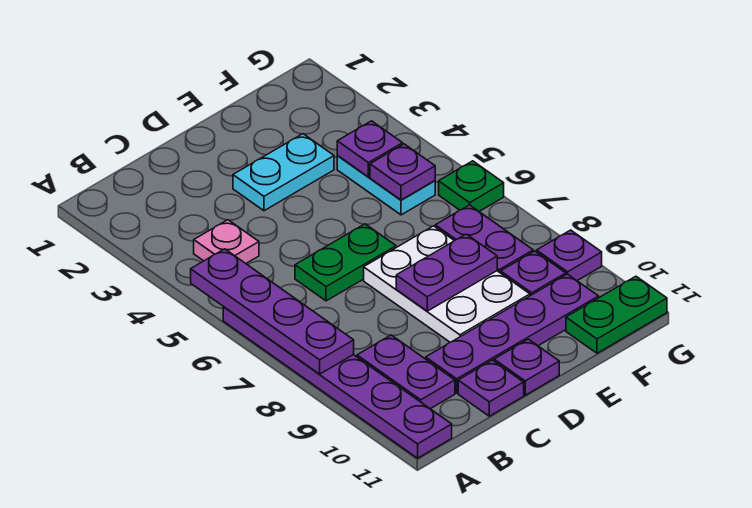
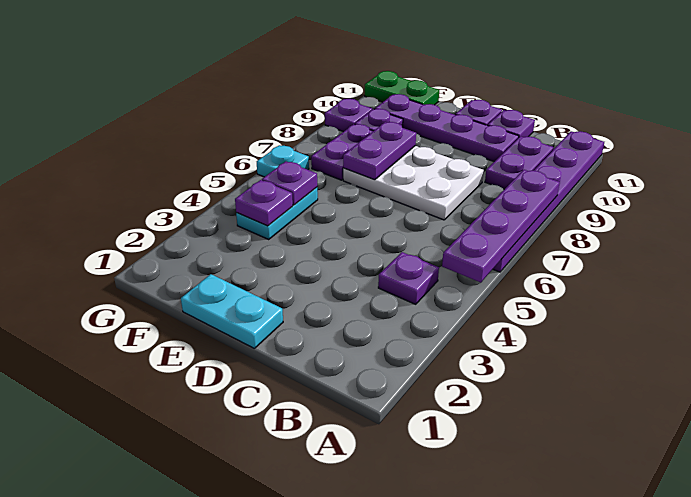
pink 1x1 plate [194,220,259,263] -> purple 1x1 plate [378,252,439,304]
green 1x2 plate [295,224,396,301] -> none
cyan 1x2 plate [233,134,334,211] -> cyan 1x2 plate moved to [181,274,283,348]
white 2x3 plate [364,226,530,342] -> white 2x3 plate turned to [343,146,484,220]
purple 1x2 plate [396,234,497,311] -> purple 1x2 plate turned to [343,122,416,180]
green 1x1 plate [439,161,504,211] -> cyan 1x1 plate [257,145,309,177]

